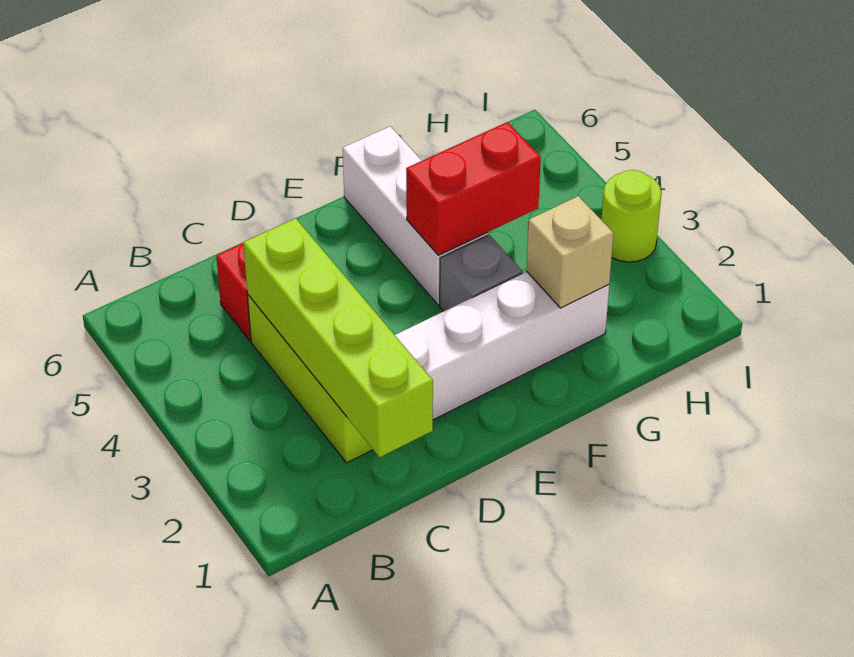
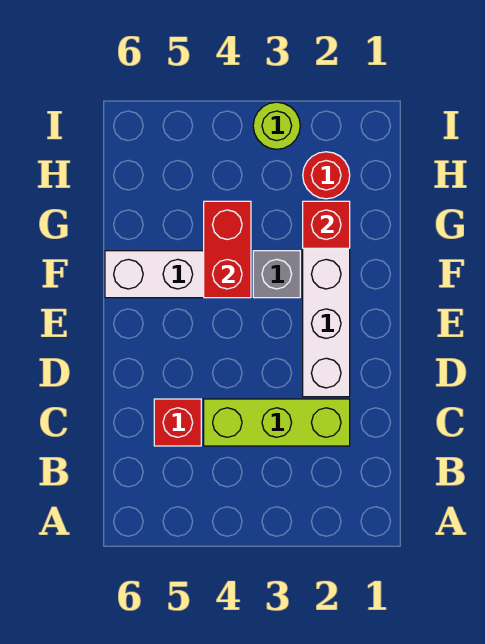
lime 1x4 brick [243,218,433,457] -> none
tan 1x1 brick [526,196,614,308] -> red 1x1 brick [303,201,350,248]
none -> red 1x1 round brick [303,152,350,199]

